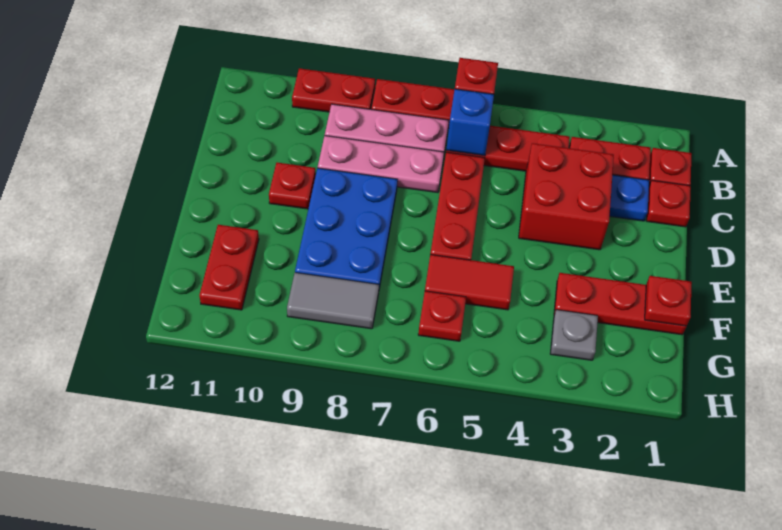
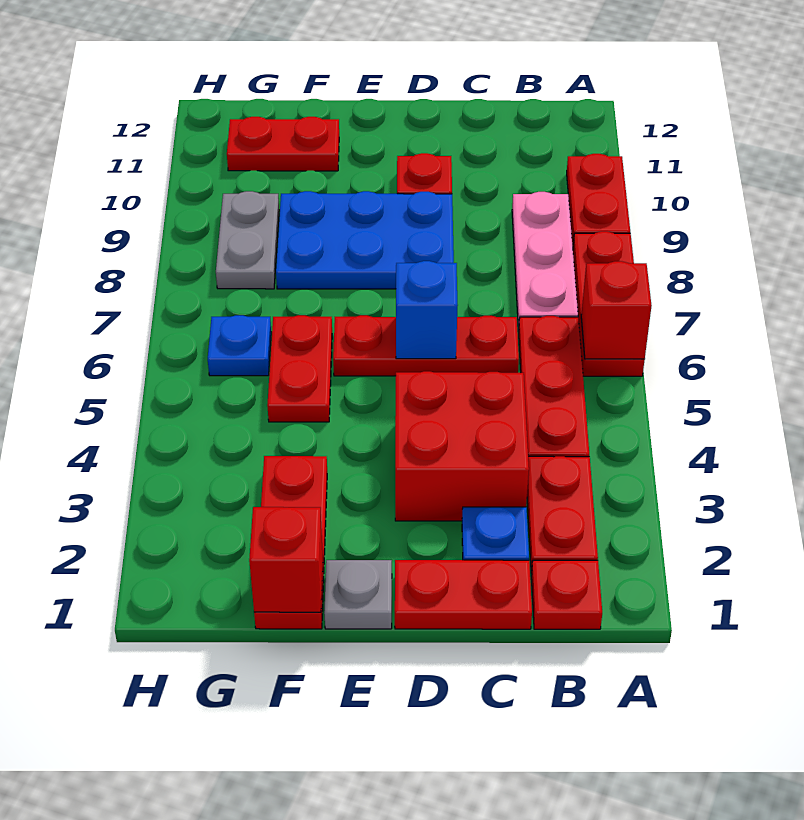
blue 1x1 brick [446,89,494,156] -> blue 1x1 brick moved to [396,261,458,359]
red 1x1 plate [646,180,691,227] -> red 1x2 plate [395,560,532,629]
pink 1x3 plate [318,136,444,193] -> none
red 1x1 plate [645,276,692,326] -> red 1x1 brick [249,507,323,612]
red 1x2 tile [425,254,514,310] -> red 1x2 plate [267,315,332,422]
grey 1x1 plate [550,310,598,360] -> grey 1x1 plate moved to [324,560,392,629]
red 1x1 plate [418,291,466,341] -> blue 1x1 plate [208,315,271,376]
grey 1x2 tile [287,273,379,329] -> grey 1x2 plate [216,191,279,289]

